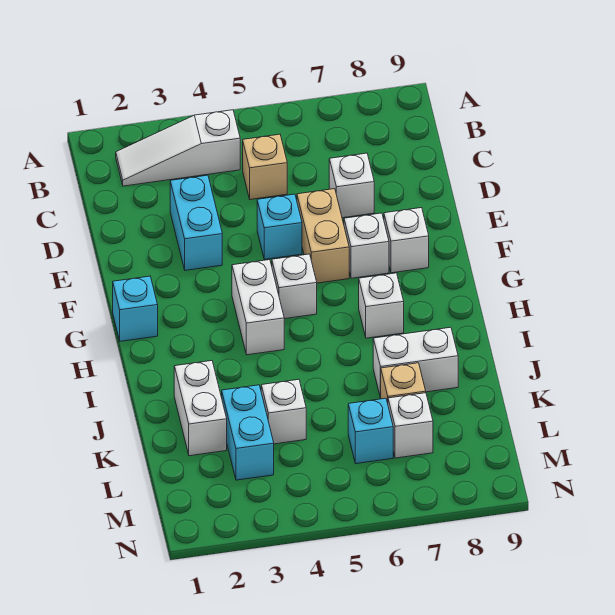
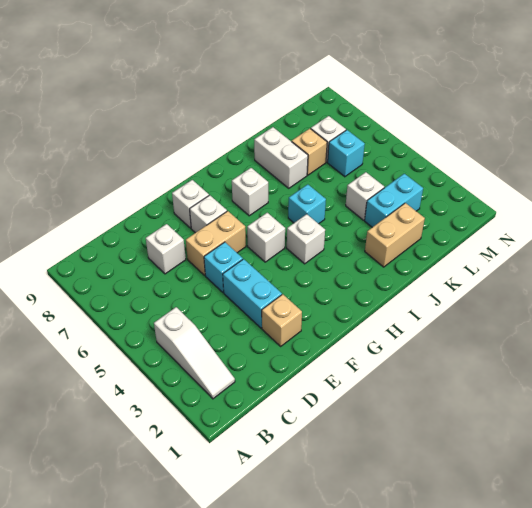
tan 1x1 brick [243,134,287,200] -> tan 1x1 brick moved to [262,294,302,346]
cyan 1x2 brick [170,175,222,270] -> cyan 1x2 brick turned to [223,259,282,328]
cyan 1x1 brick [113,276,158,341] -> cyan 1x1 brick moved to [288,184,326,224]
white 1x2 brick [232,260,284,355] -> white 1x1 brick [287,214,325,264]
white 1x2 brick [174,361,227,456] -> tan 1x2 brick [365,203,425,267]

